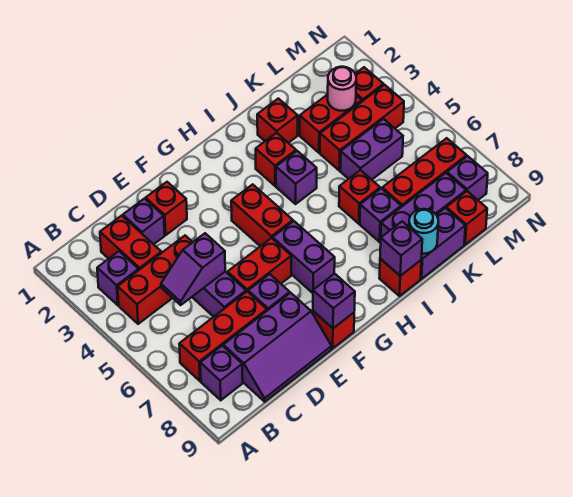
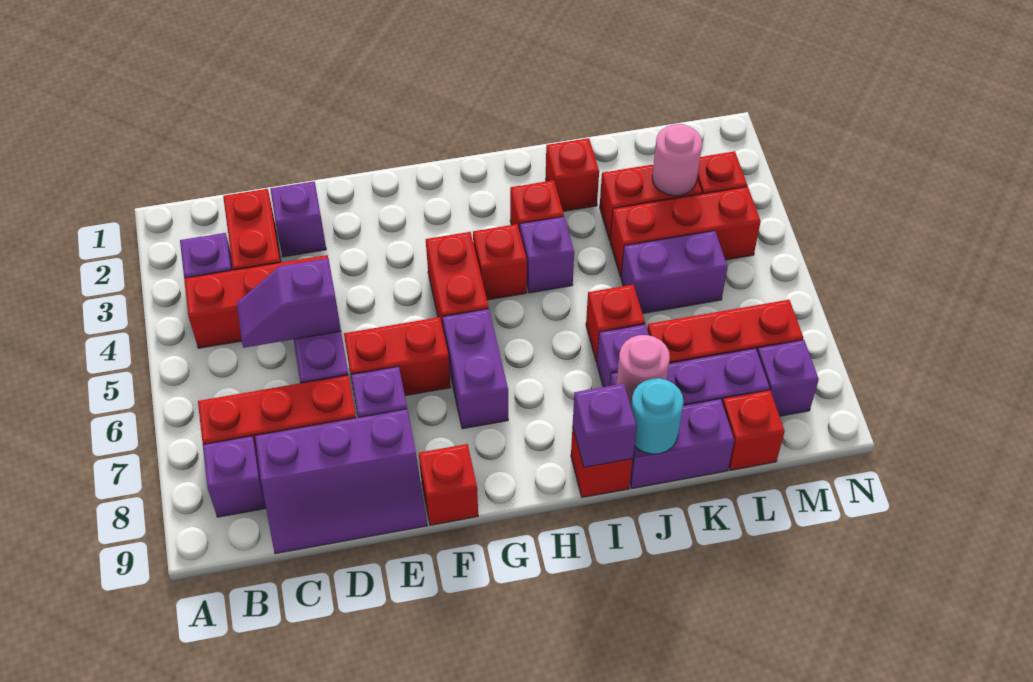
red 1x1 brick [146,182,187,235] -> red 1x1 brick moved to [473,224,527,300]
purple 1x1 brick [313,274,355,328] -> none
none -> pink 1x1 round brick [616,335,670,405]

